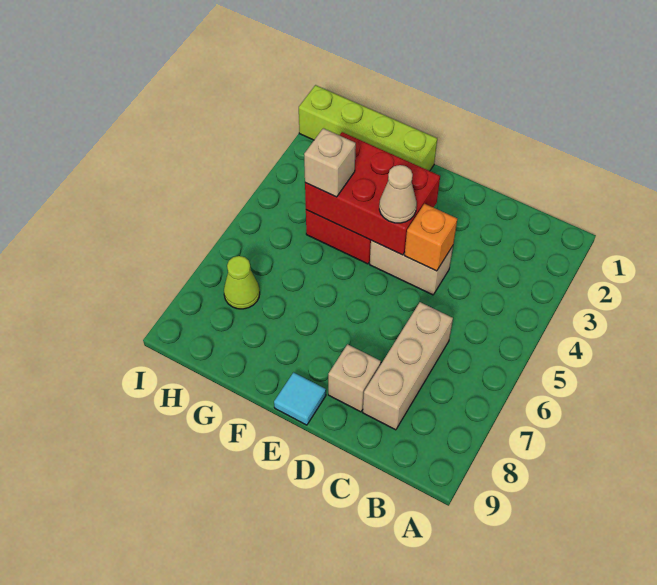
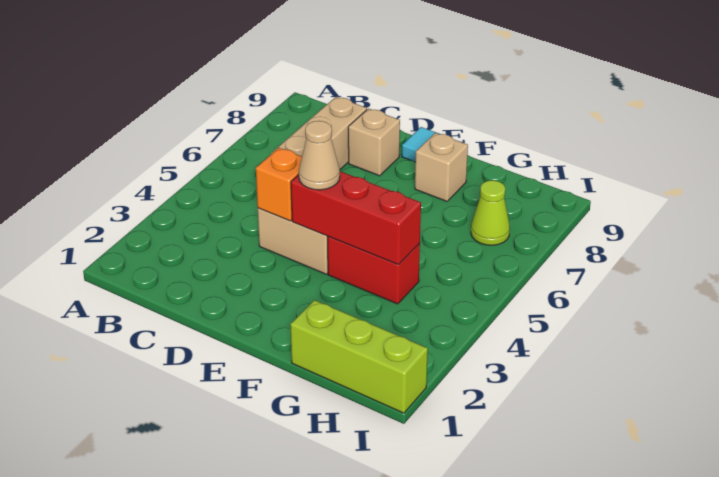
red 2x3 brick [305,132,440,255] -> red 1x3 brick [291,171,421,265]
lime 1x4 brick [299,85,437,171] -> lime 1x3 brick [290,300,428,413]
tan 1x1 brick [304,128,356,197] -> tan 1x1 brick moved to [415,133,468,201]

